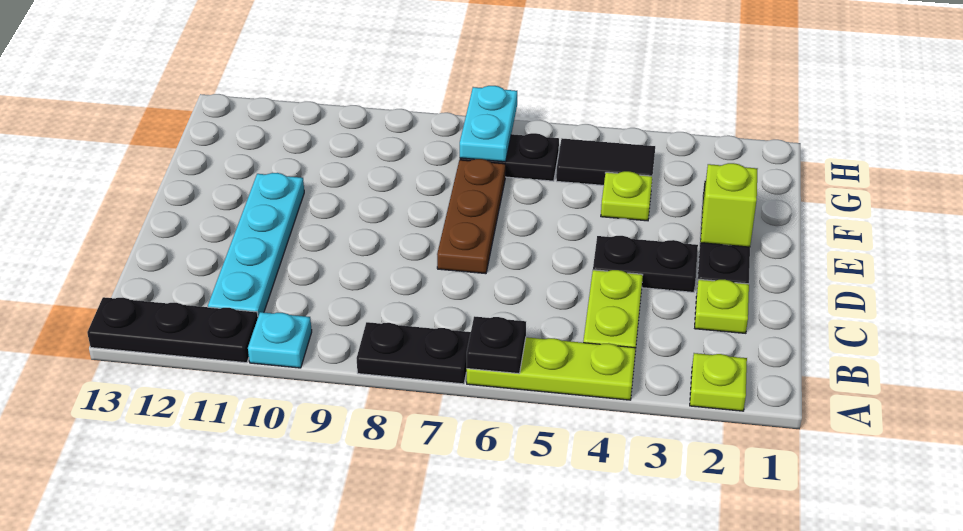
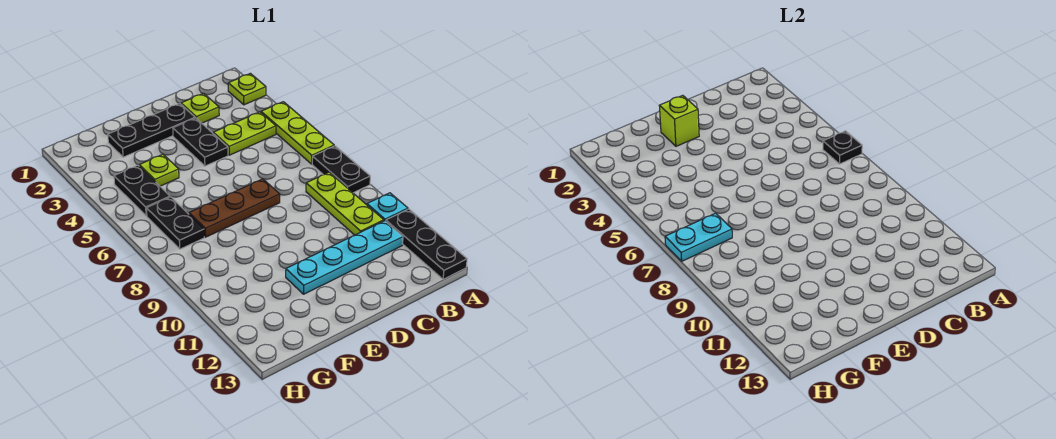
none -> lime 1x3 plate [306,172,384,235]
black 1x2 tile [556,138,655,185] -> black 1x2 plate [114,165,170,216]

